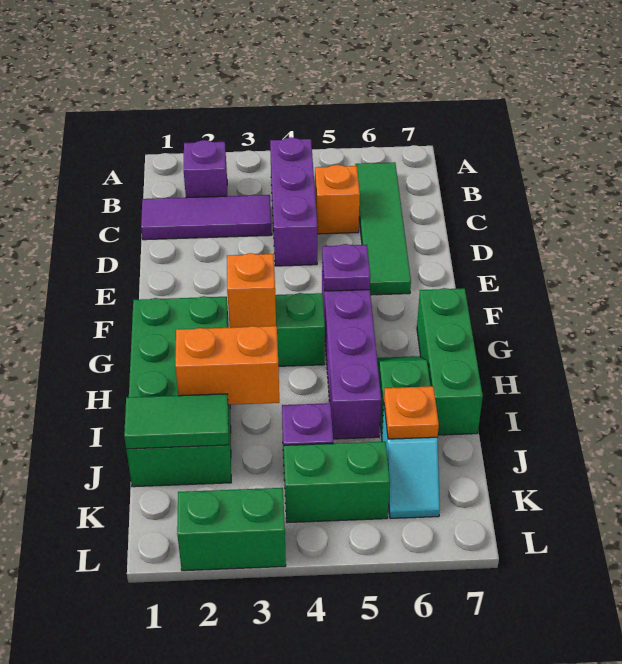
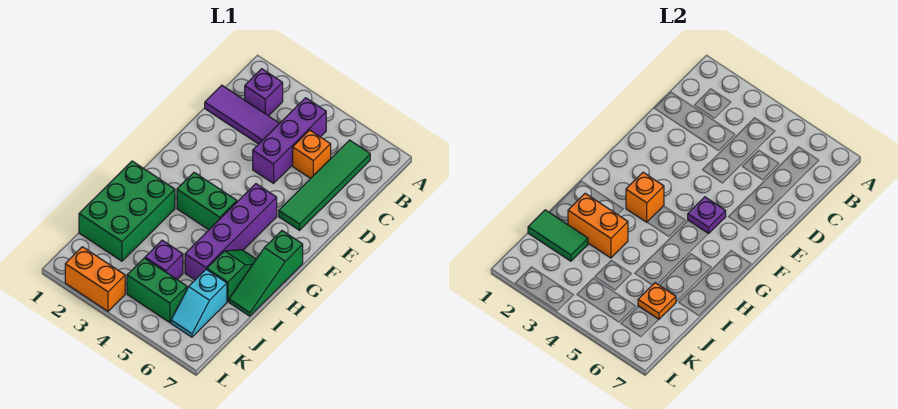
green 2x4 brick [126,296,231,487] -> green 2x3 brick [79,161,175,261]
green 1x3 brick [417,288,483,435] -> green 1x3 slope [229,231,303,316]
green 1x2 brick [177,488,286,571] -> orange 1x2 brick [65,247,125,311]

